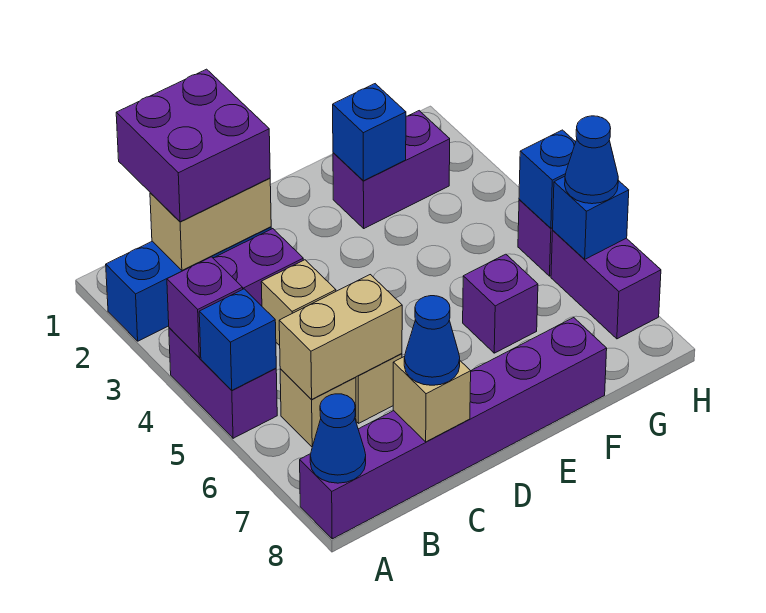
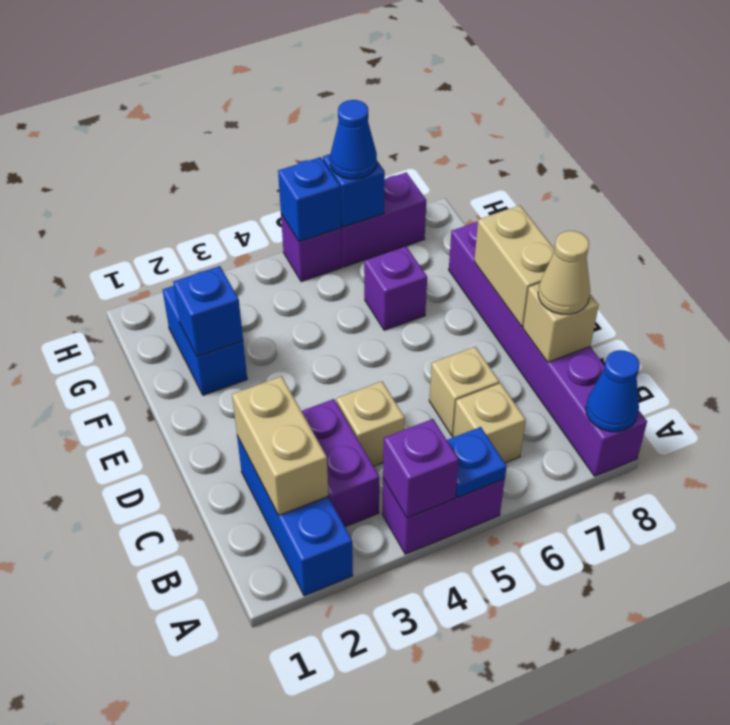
blue 1x1 brick [199,289,276,390] -> blue 1x1 plate [447,427,507,497]
purple 2x2 brick [116,69,270,222] -> none
tan 1x2 brick [279,275,402,400] -> tan 1x2 brick moved to [474,206,555,327]
blue 1x1 cone [404,296,460,385] -> tan 1x1 cone [538,231,590,314]
purple 1x2 brick [333,111,450,228] -> blue 1x2 brick [163,286,247,395]

